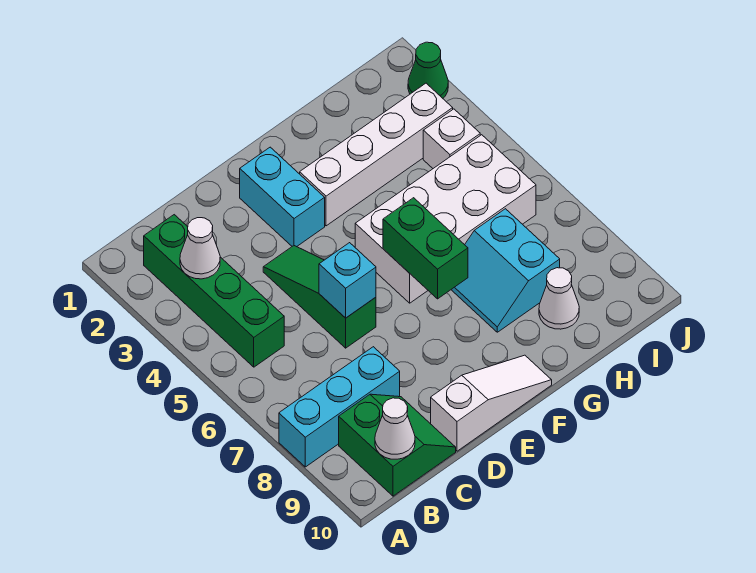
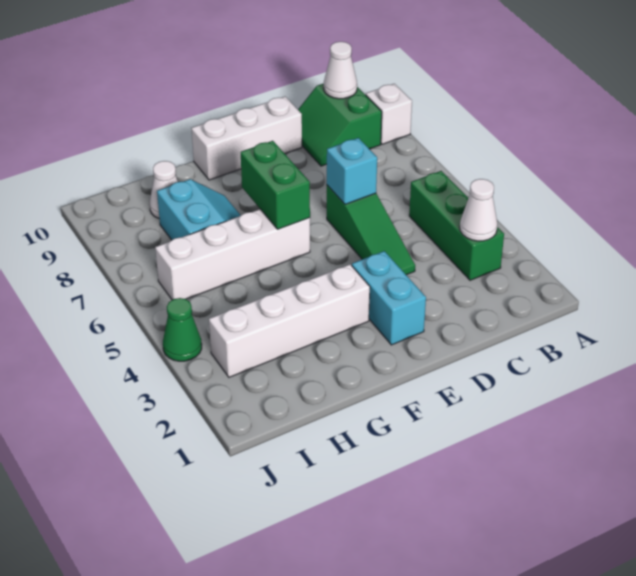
cyan 1x3 brick [279,347,400,467] -> none
green 1x4 brick [144,215,284,367] -> green 1x3 brick [409,171,504,280]
white 1x3 slope [431,355,552,451] -> white 1x3 brick [192,97,302,180]
white 2x4 brick [355,135,536,303] -> white 1x4 brick [155,209,310,300]
white 1x1 brick [423,109,480,168] -> white 1x1 brick moved to [366,84,412,144]
green 1x1 cone [408,42,448,98] -> green 1x1 cone moved to [163,298,202,361]

